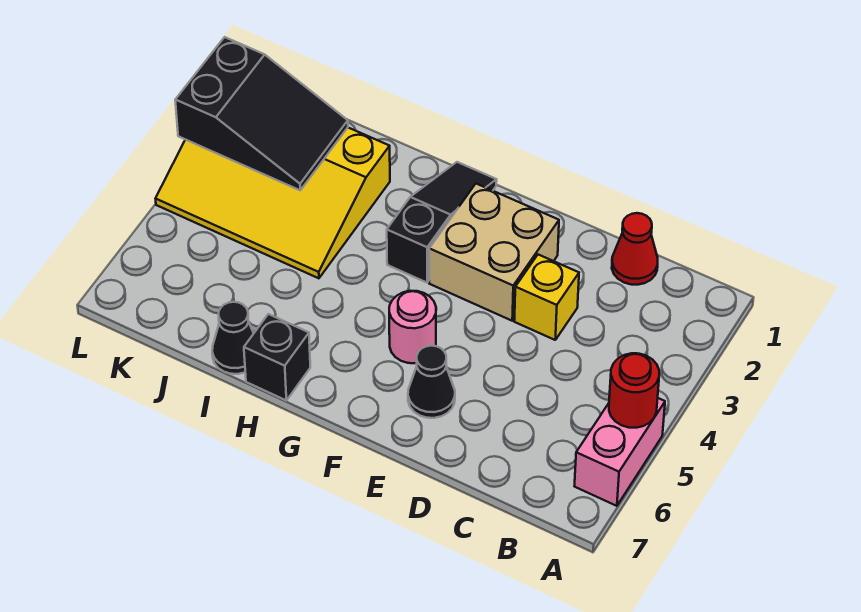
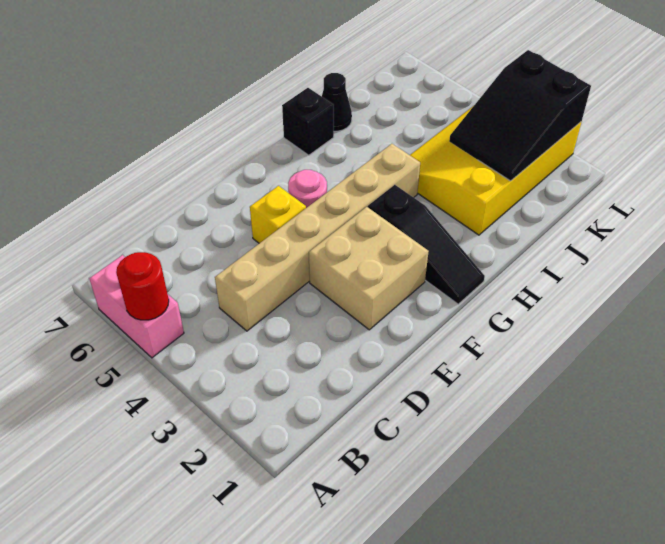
red 1x1 cone [612,213,658,285] -> none
none -> tan 1x6 brick [215,144,420,331]
yellow 1x1 brick [514,255,579,340] -> yellow 1x1 brick moved to [250,186,306,243]
black 1x1 cone [408,346,455,418] -> none

